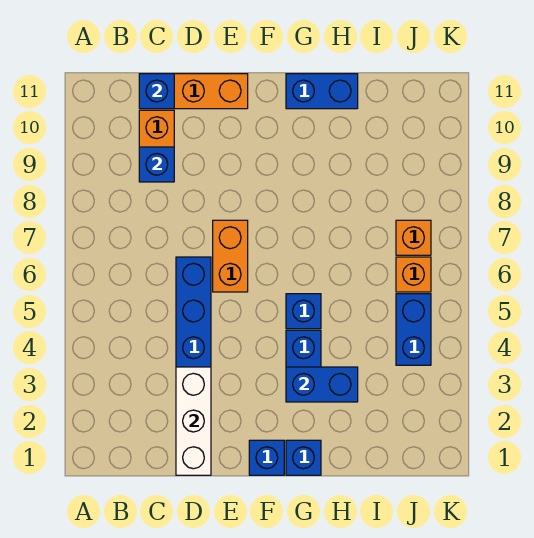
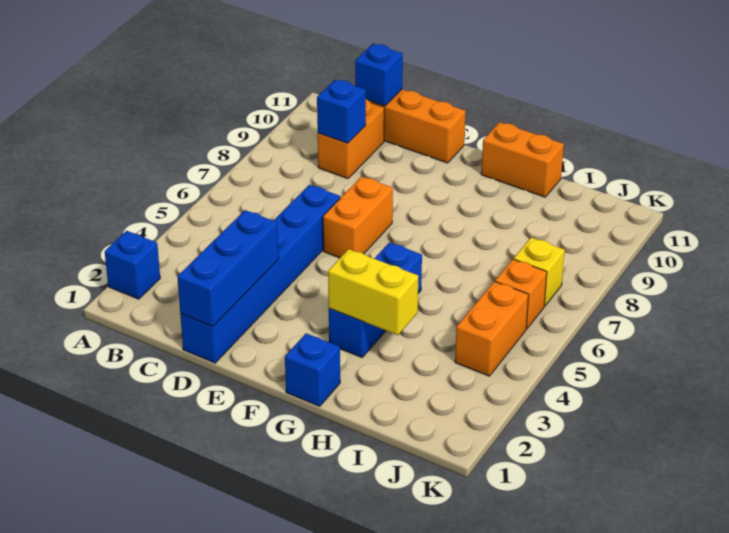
white 1x3 brick [176,367,211,475] -> blue 1x3 brick [177,210,279,326]
blue 1x1 brick [249,440,284,475] -> blue 1x1 brick moved to [105,231,160,299]
blue 1x2 brick [286,367,358,402] -> yellow 1x2 brick [328,249,418,335]
blue 1x2 brick [286,74,358,109] -> orange 1x2 brick [481,122,564,197]
blue 1x2 brick [396,294,431,365] -> orange 1x2 brick [455,281,528,376]
orange 1x1 brick [396,220,431,255] -> yellow 1x1 brick [514,238,565,306]

